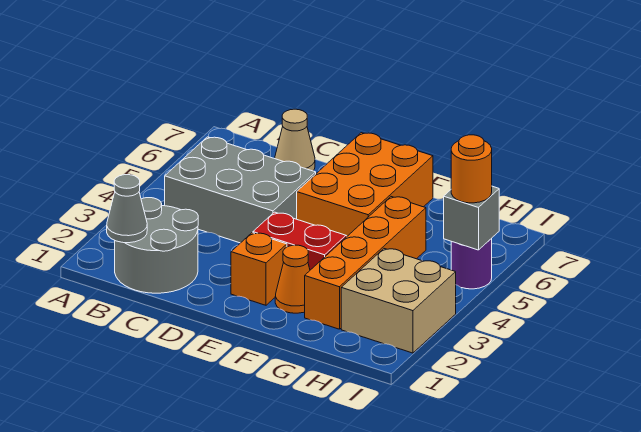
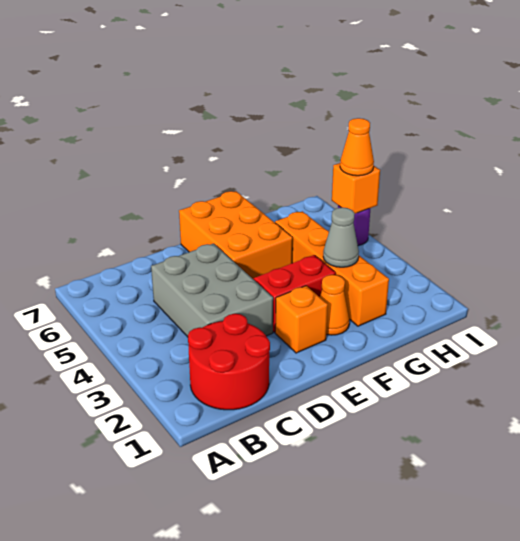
grey 2x2 round brick [115,198,198,293] -> red 2x2 round brick [188,314,270,410]
grey 1x1 cone [107,175,147,243] -> grey 1x1 cone moved to [323,207,359,267]
grey 2x3 brick [165,137,316,243] -> grey 2x3 brick turned to [151,244,273,337]
tan 1x1 cone [275,109,315,171] -> none
tan 2x2 brick [341,249,456,353] -> none
grey 1x1 brick [444,186,499,250] -> orange 1x1 brick [332,163,380,214]
orange 1x1 round brick [451,135,492,203] -> orange 1x1 cone [340,118,374,176]

